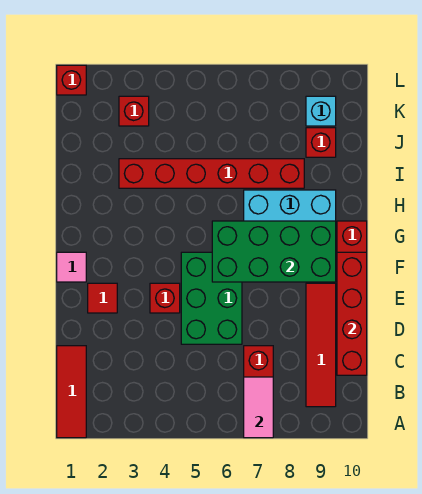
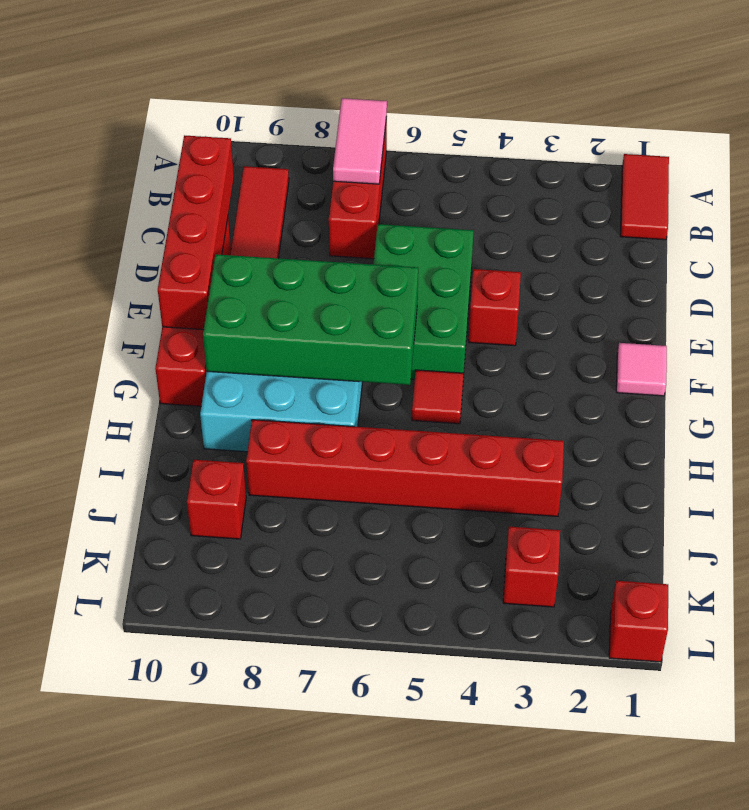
red 1x3 tile [57,346,86,438] -> red 1x2 tile [620,154,669,240]
red 1x1 tile [88,283,117,313] -> red 1x1 tile moved to [412,370,464,424]
cyan 1x1 brick [306,96,336,126] -> none

